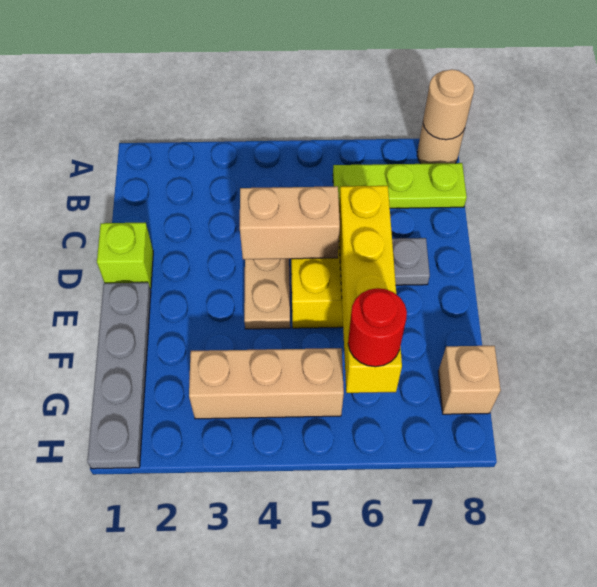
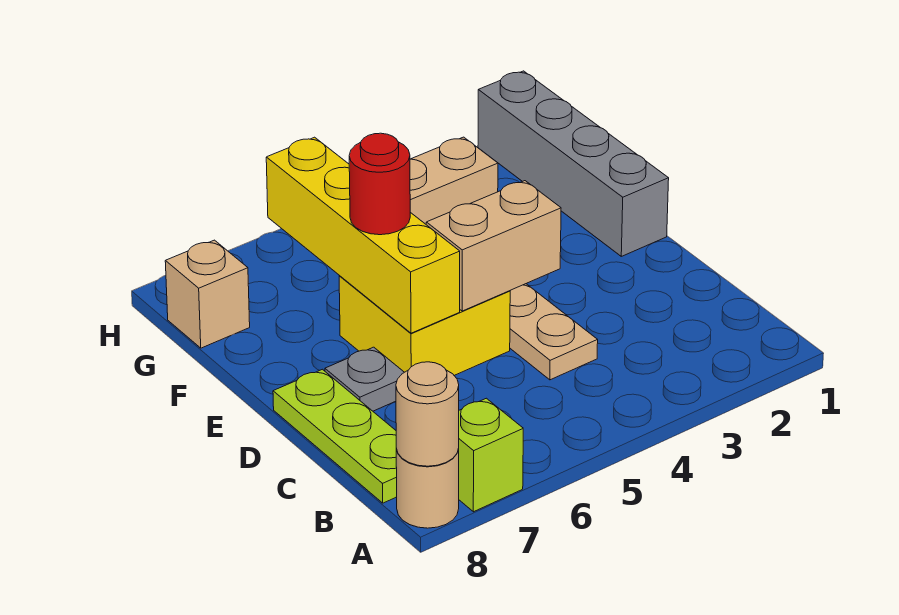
lime 1x3 plate [333,163,467,208] -> lime 1x3 plate turned to [273,369,397,503]
lime 1x1 brick [97,223,153,289] -> lime 1x1 brick moved to [458,398,523,512]
grey 1x4 plate [87,283,151,469] -> grey 1x4 brick [478,71,669,256]
red 1x1 round brick [348,288,407,367] -> red 1x1 round brick moved to [349,133,410,235]

